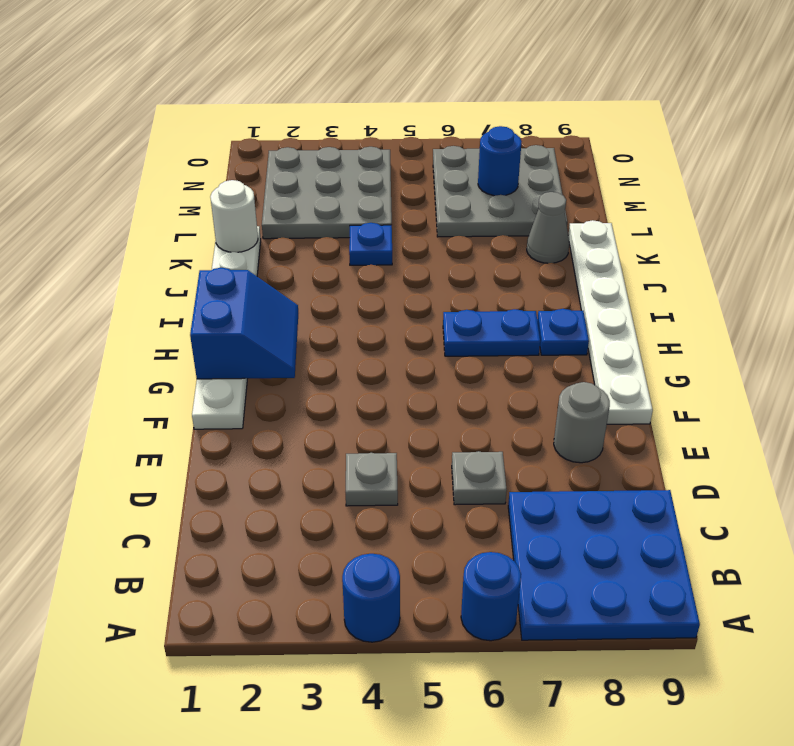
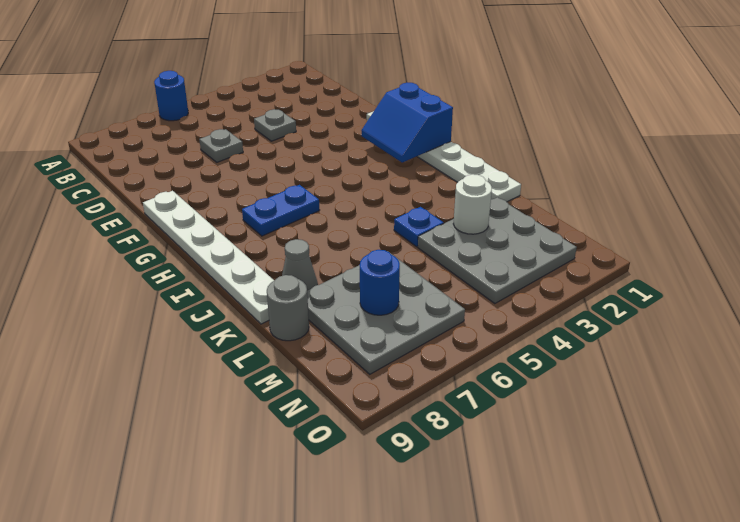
blue 1x1 round brick [342,554,400,642] -> none
blue 3x3 plate [508,490,700,640] -> none
grey 1x1 round brick [554,382,610,463] -> grey 1x1 round brick moved to [267,275,309,341]
blue 1x1 plate [537,309,589,355] -> none
white 1x1 round brick [210,180,258,252] -> white 1x1 round brick moved to [453,174,492,234]

